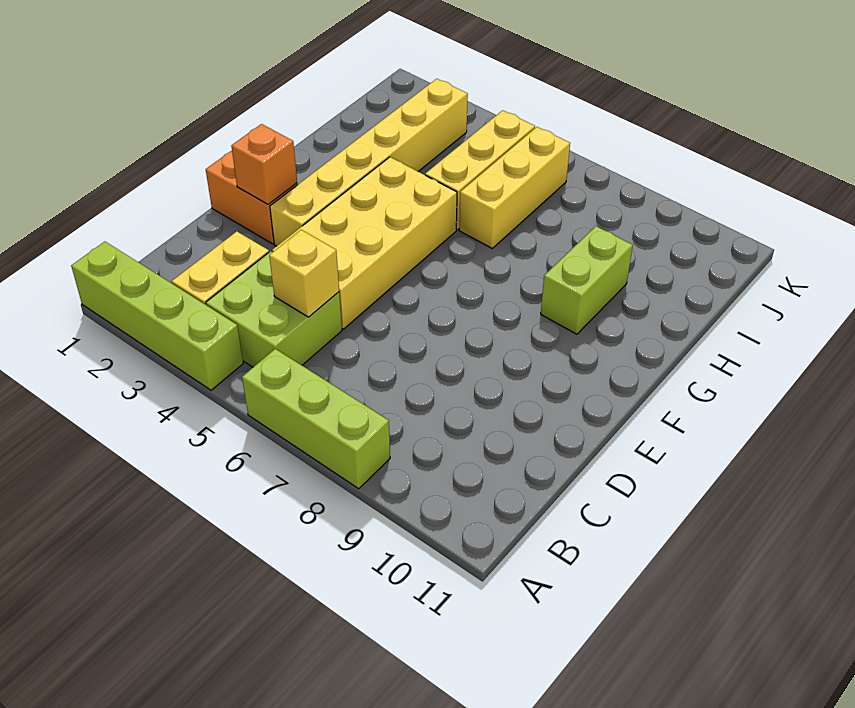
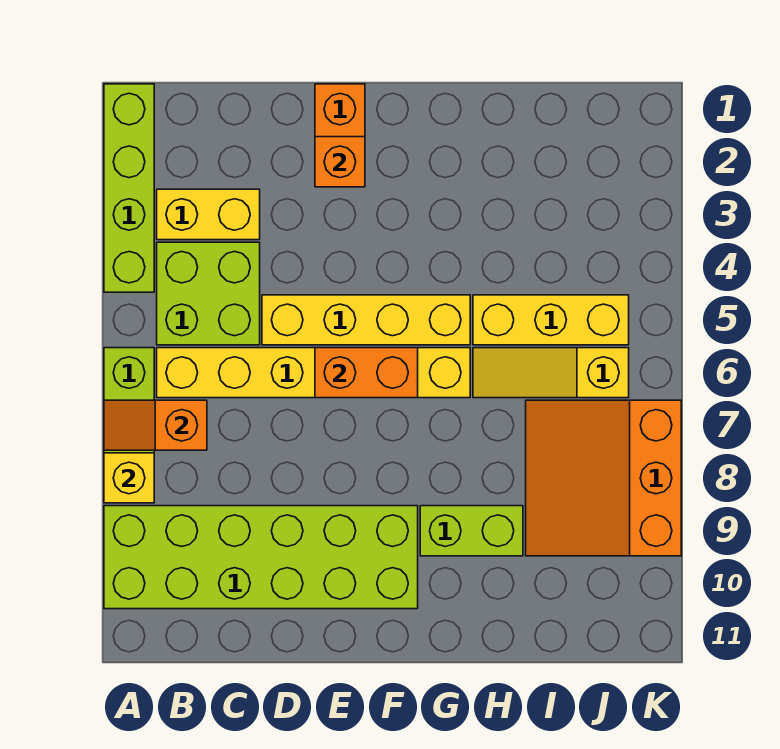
none -> orange 1x2 slope [104,400,207,450]
none -> lime 2x6 brick [104,506,418,609]
yellow 1x1 brick [269,230,339,317] -> yellow 1x1 brick moved to [104,453,154,503]
yellow 2x4 brick [272,157,457,329] -> yellow 1x4 brick [262,295,470,345]
yellow 1x6 brick [270,79,468,246] -> yellow 1x6 brick moved to [157,348,470,398]
none -> orange 1x2 brick [315,348,418,398]
yellow 1x3 brick [459,127,570,248] -> yellow 1x3 slope [473,348,629,398]
none -> orange 3x3 slope [526,400,681,556]

